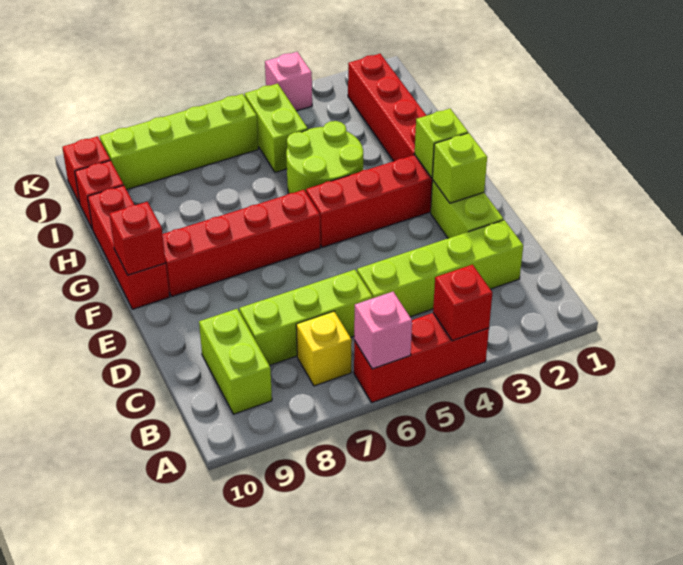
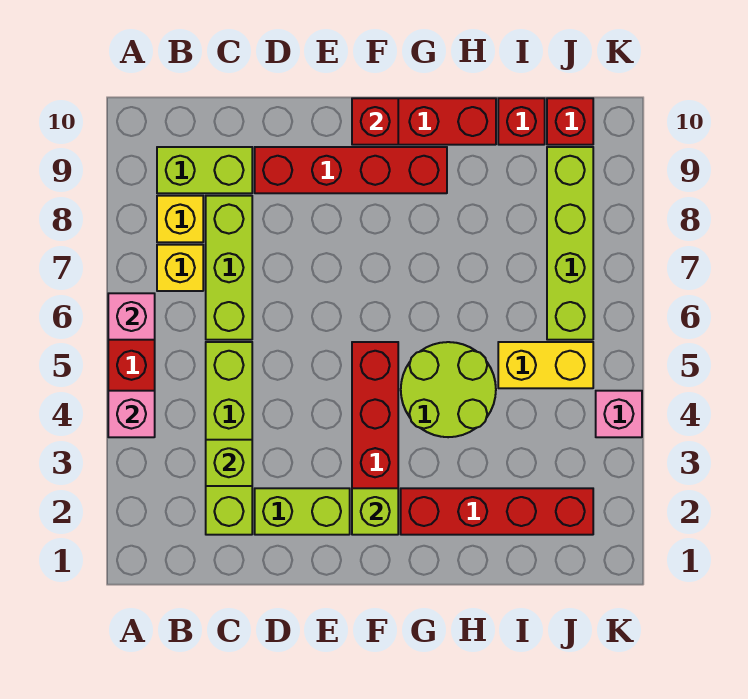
red 1x1 brick [433,265,492,341] -> pink 1x1 brick [108,391,155,437]
none -> yellow 1x1 brick [157,196,203,242]
lime 1x1 brick [432,133,487,203] -> lime 1x1 brick moved to [206,440,252,486]
red 1x4 brick [163,190,320,297] -> red 1x4 brick turned to [255,147,447,193]
lime 1x2 brick [245,84,308,172] -> yellow 1x2 brick [498,342,593,388]

